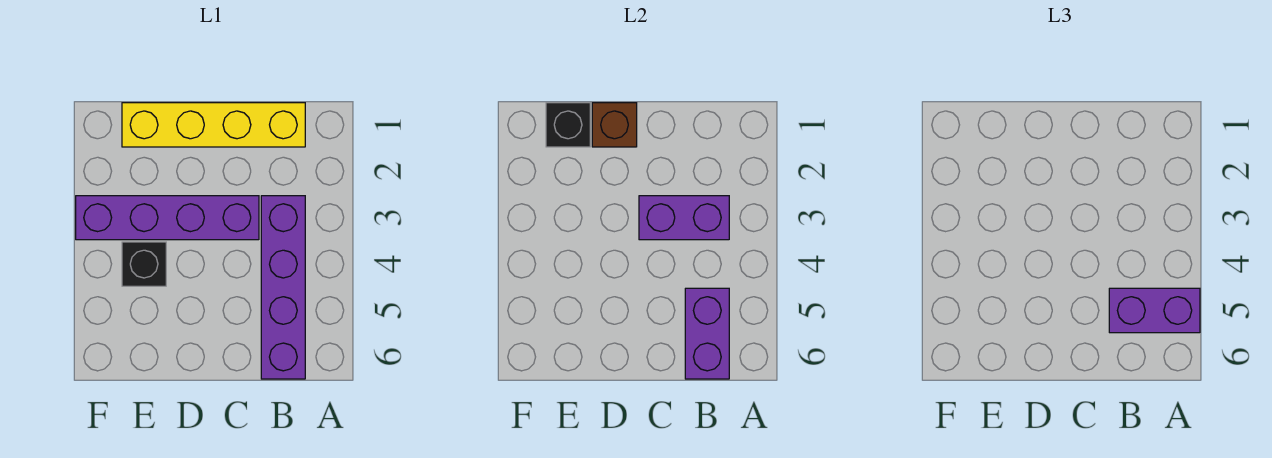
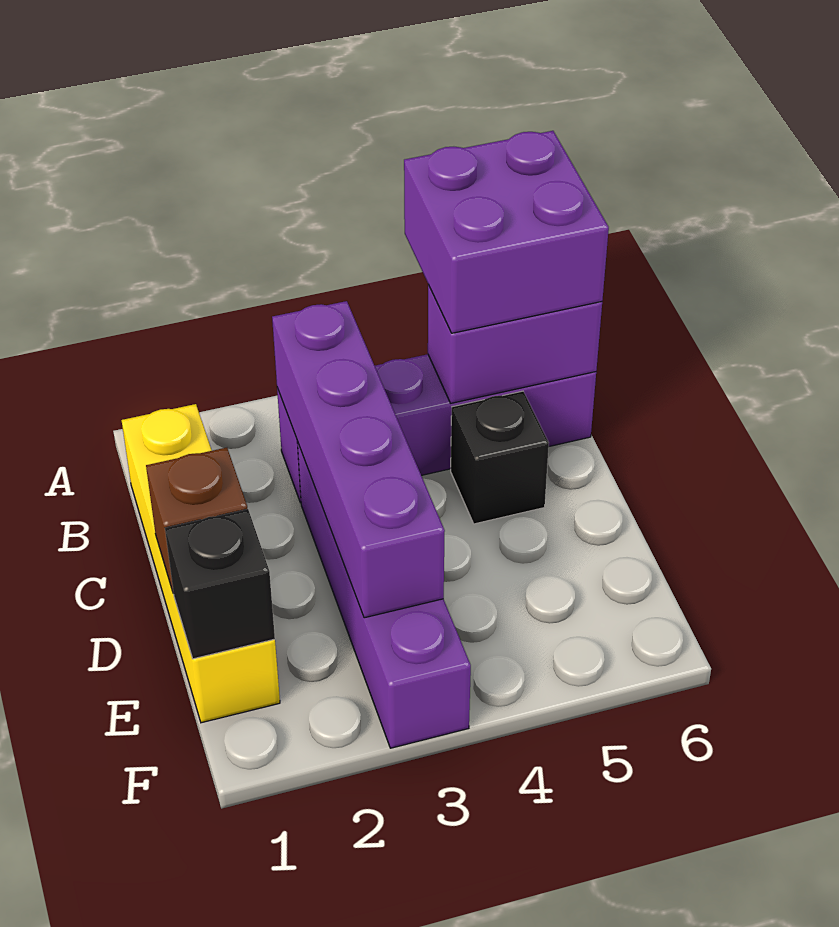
purple 1x2 brick [1109,288,1200,333] -> purple 2x2 brick [404,131,609,333]
purple 1x2 brick [639,196,729,240] -> purple 1x4 brick [272,301,445,618]
black 1x1 brick [122,242,166,286] -> black 1x1 brick moved to [451,391,549,524]

